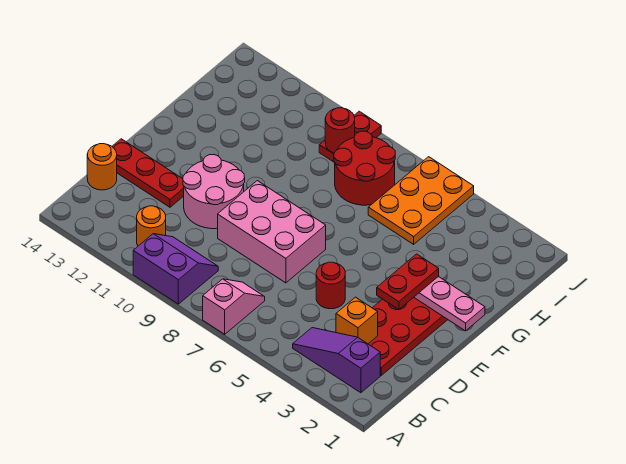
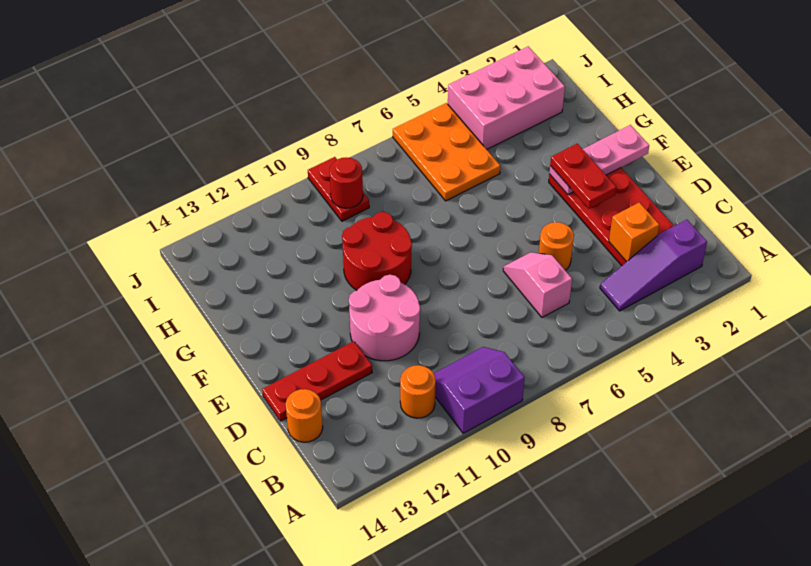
pink 1x2 slope [203,279,265,334] -> pink 1x2 slope moved to [503,252,572,317]
red 1x1 round brick [316,262,345,309] -> orange 1x1 round brick [539,222,574,270]
pink 2x3 brick [218,181,326,283] -> pink 2x3 brick moved to [448,46,565,149]
red 2x2 round brick [334,131,395,205] -> red 2x2 round brick moved to [342,212,412,290]

